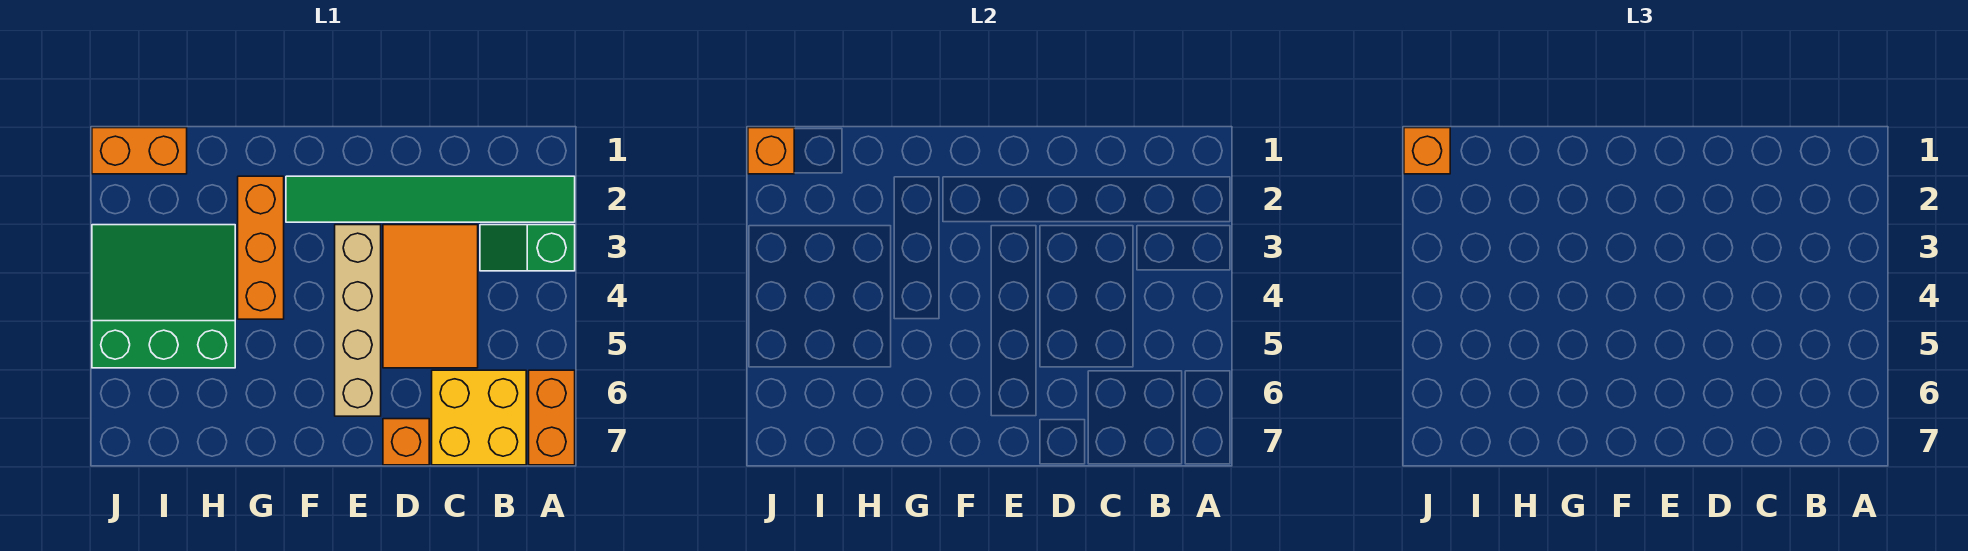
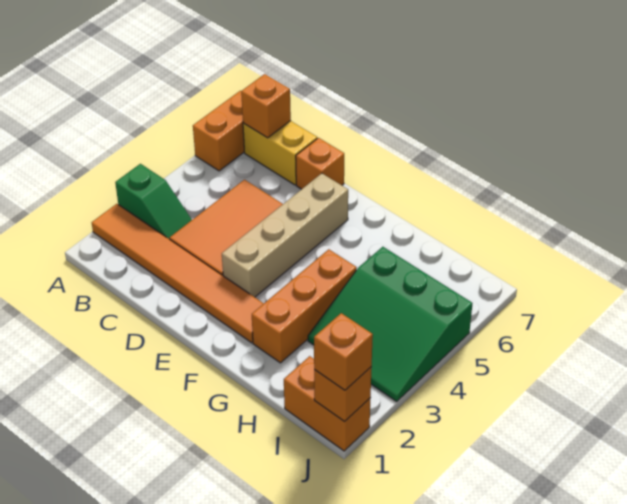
green 1x6 tile [286,176,575,222] -> orange 1x6 tile [92,204,264,343]
yellow 2x2 brick [432,370,526,465] -> yellow 1x2 brick [243,121,317,185]
none -> orange 1x1 brick [241,74,291,138]

